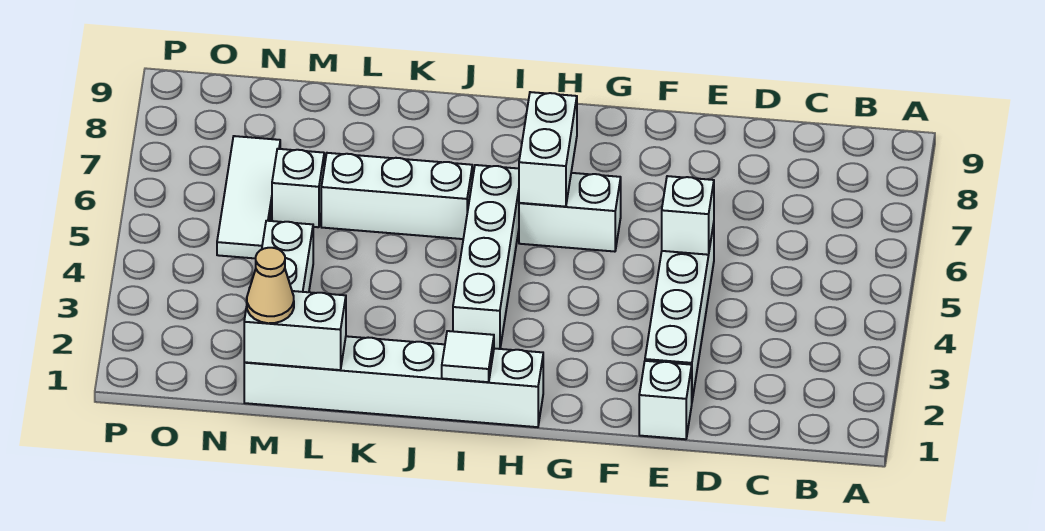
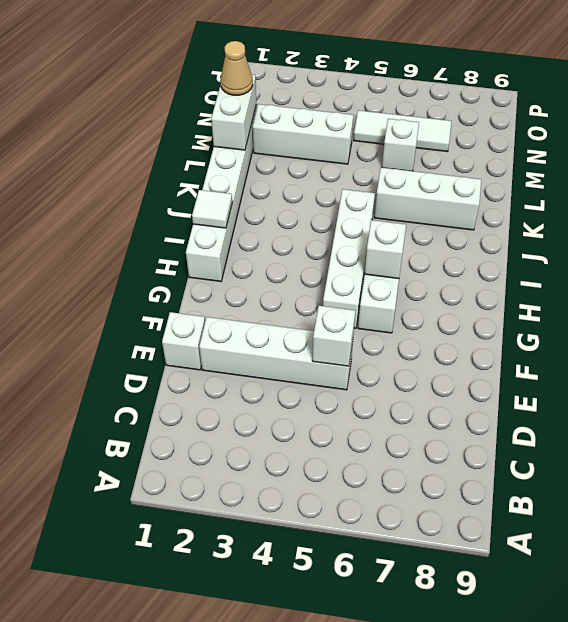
white 1x2 brick [519,92,577,207] -> white 1x1 brick [365,220,406,279]
white 1x4 brick [453,165,519,349] -> white 1x4 brick turned to [323,189,375,328]
white 1x3 brick [321,153,472,239] -> white 1x3 brick turned to [374,168,481,230]

